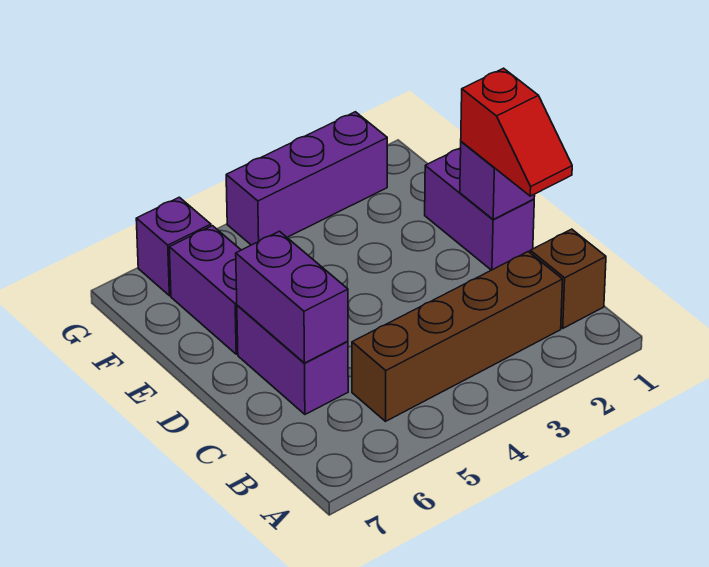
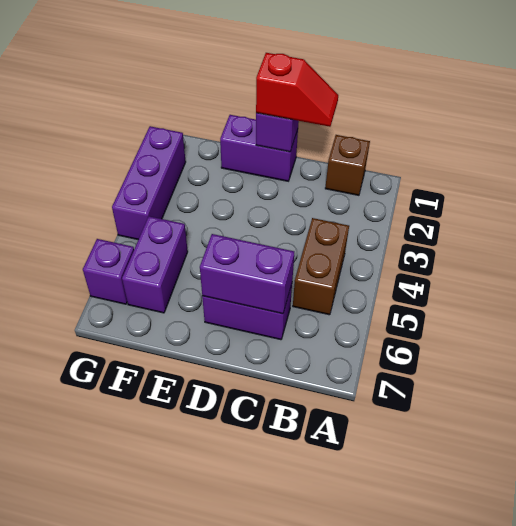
brown 1x4 brick [352,252,563,421] -> brown 1x2 brick [293,218,349,315]
purple 1x2 brick [169,226,241,354] -> purple 1x2 brick turned to [122,216,188,313]

